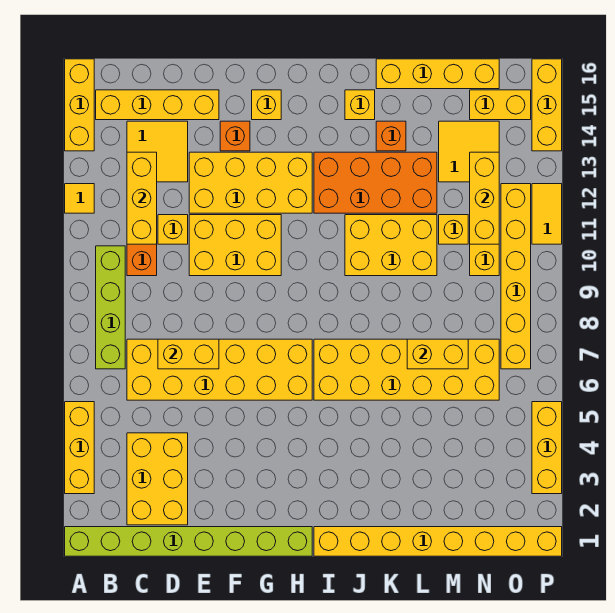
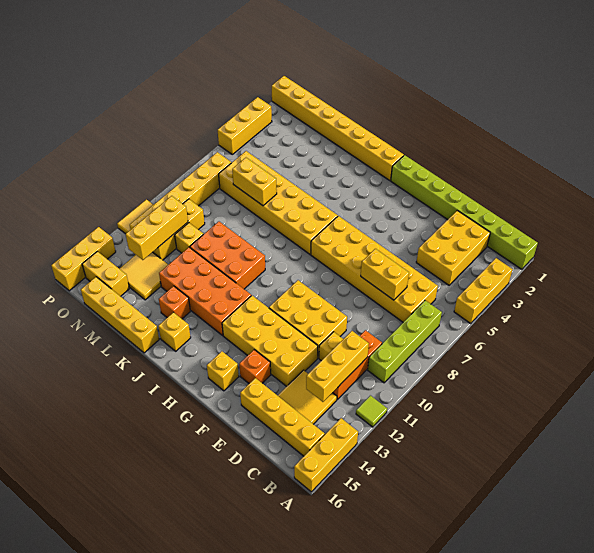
yellow 1x1 tile [65,184,94,213] -> lime 1x1 tile [356,395,387,427]
yellow 2x3 brick [345,215,437,276] -> orange 2x3 brick [190,222,265,289]

